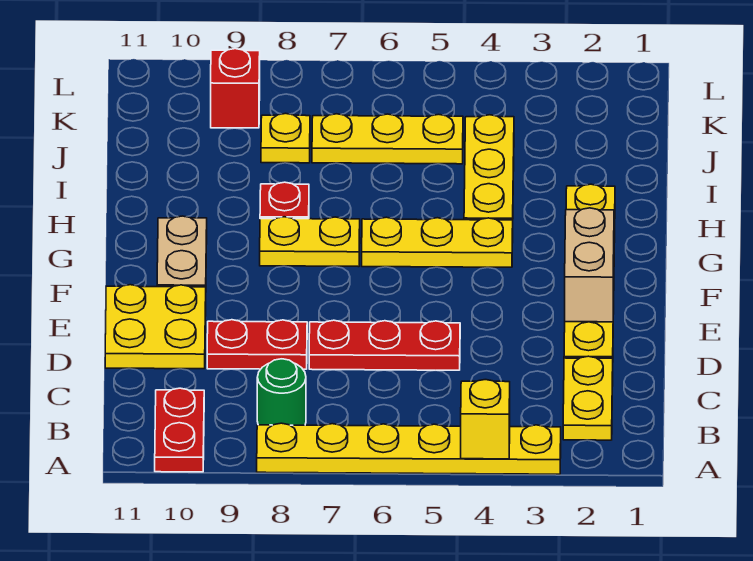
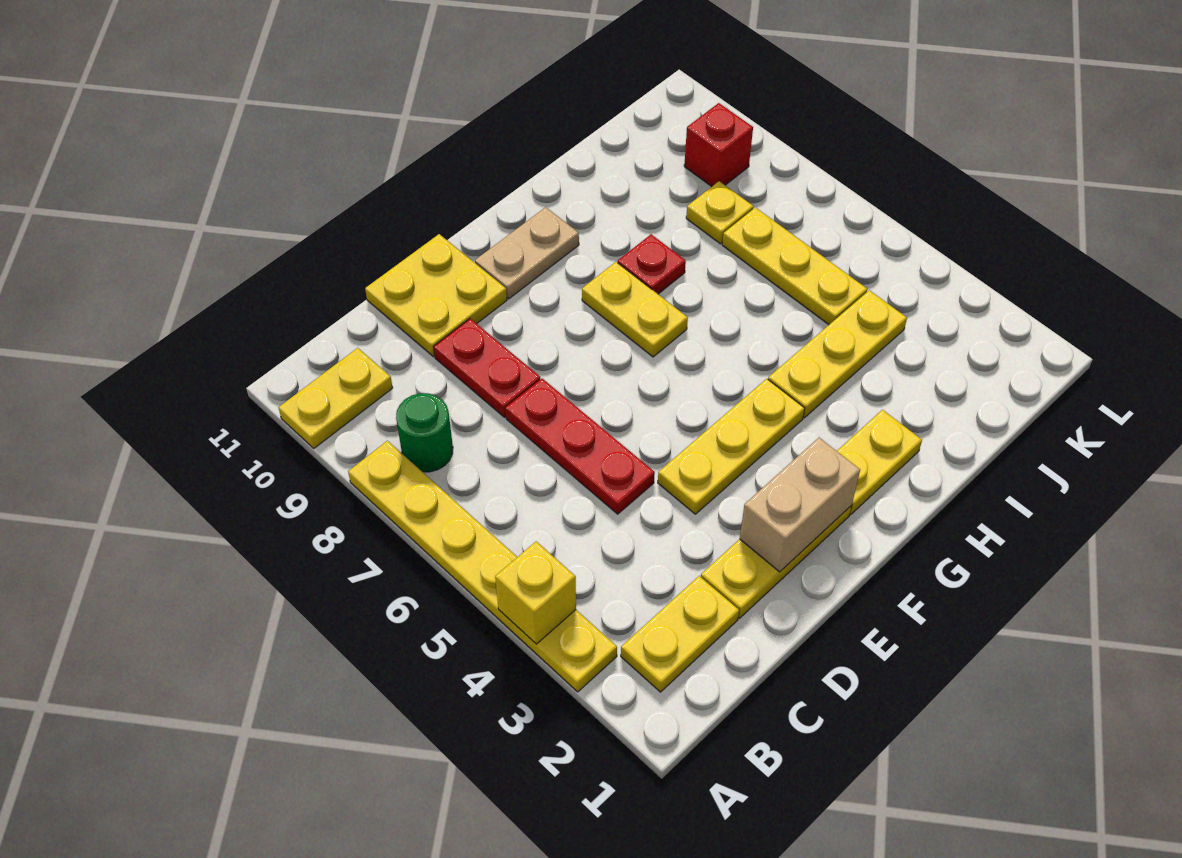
red 1x2 plate [155,388,204,472] -> yellow 1x2 plate [278,348,393,448]
yellow 1x3 plate [362,217,513,267] -> yellow 1x3 plate turned to [658,379,805,514]

